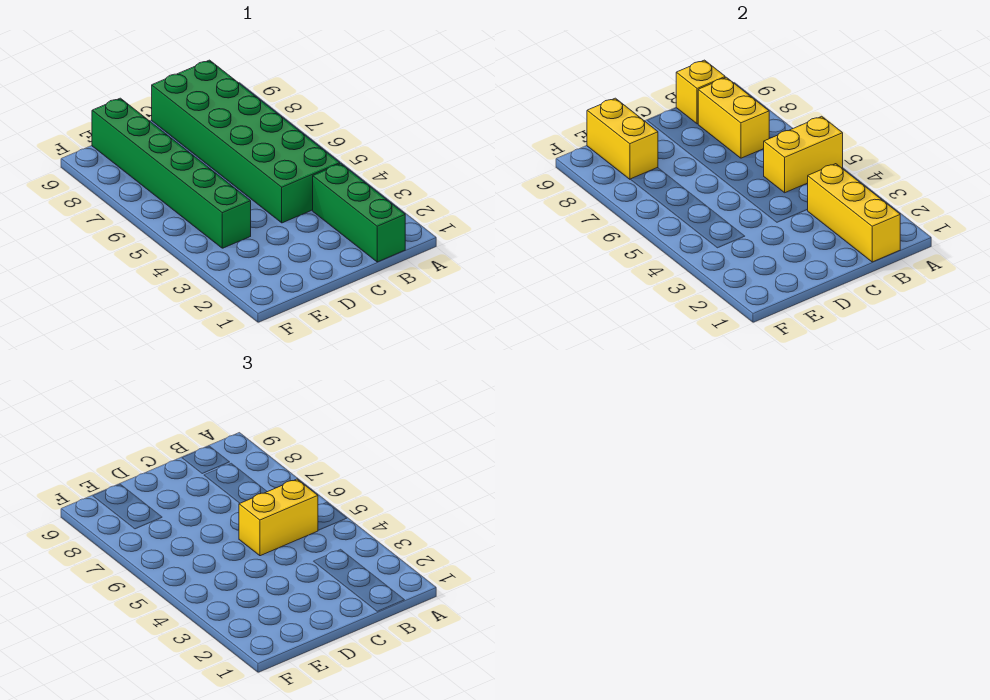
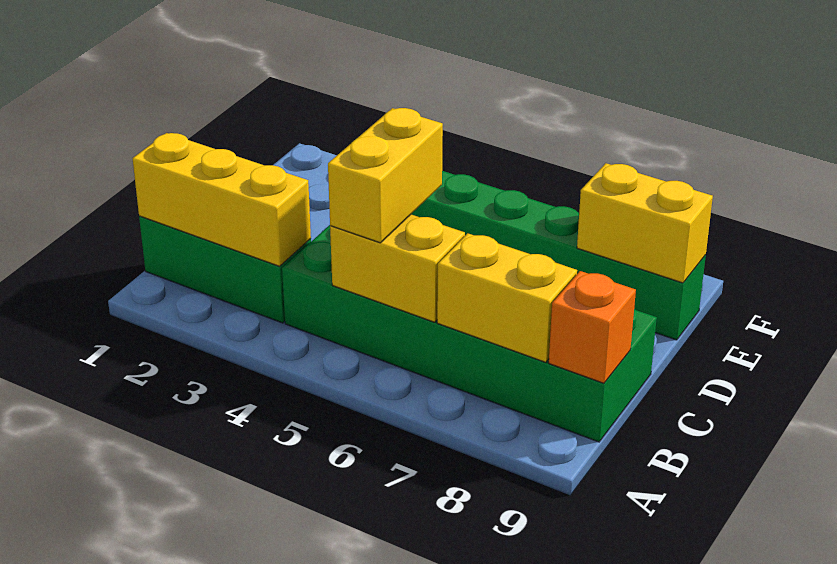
yellow 1x2 brick [764,116,843,193] -> yellow 1x2 brick turned to [330,215,465,322]
yellow 1x1 brick [676,60,725,124] -> orange 1x1 brick [549,271,636,383]

